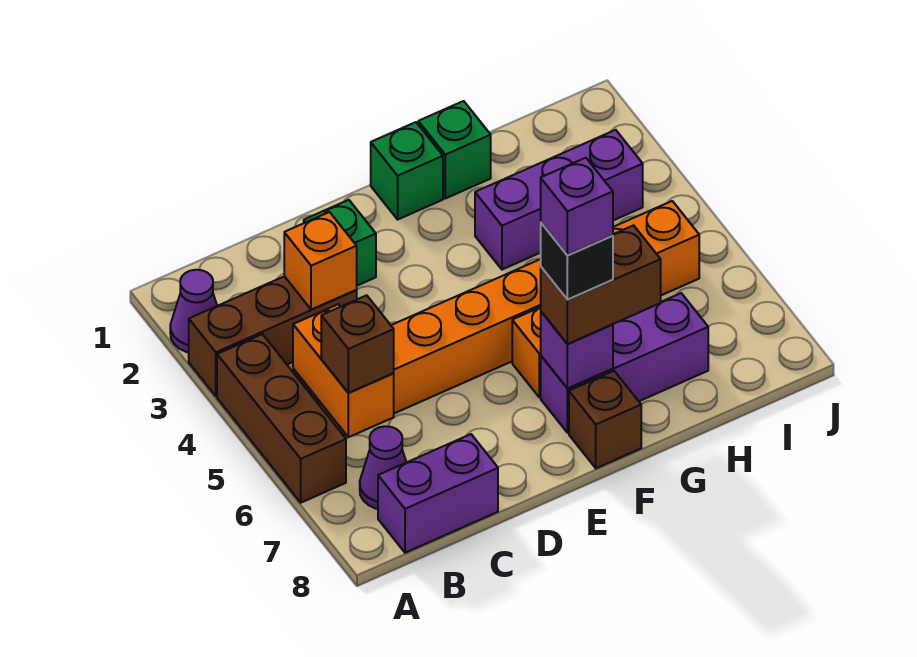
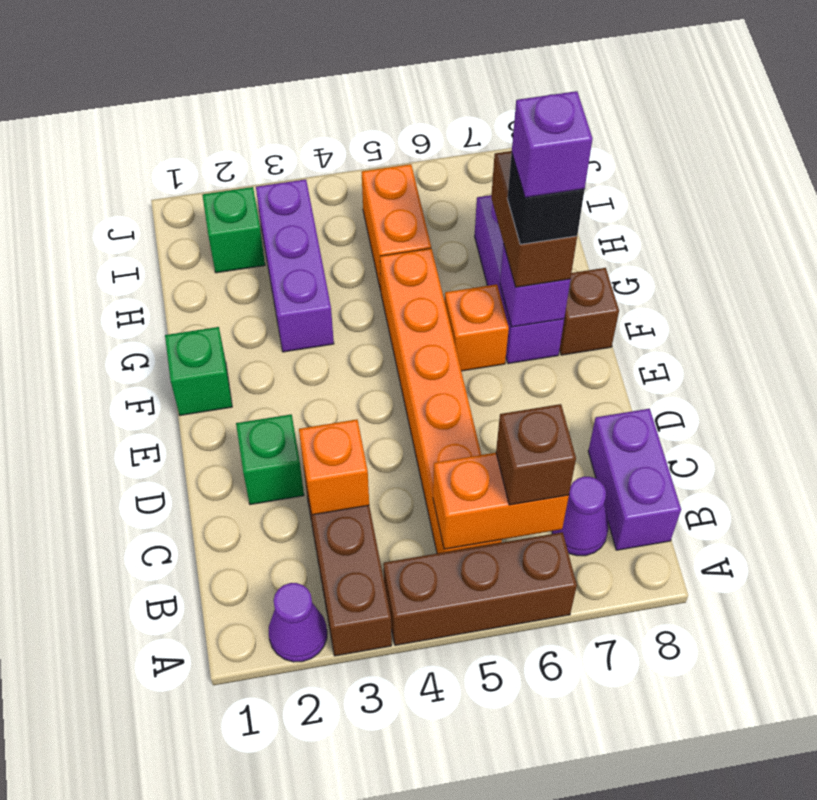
green 1x1 brick [418,101,491,198] -> green 1x1 brick moved to [202,187,265,273]

